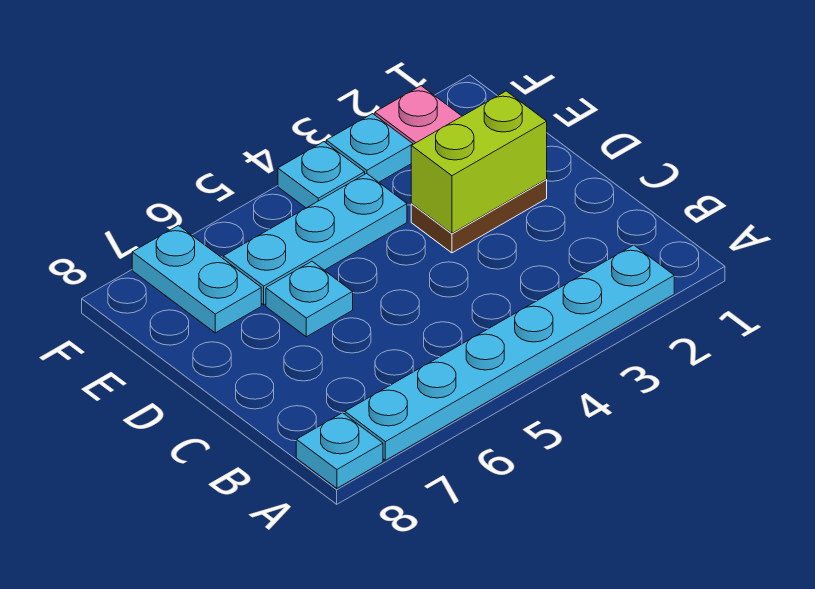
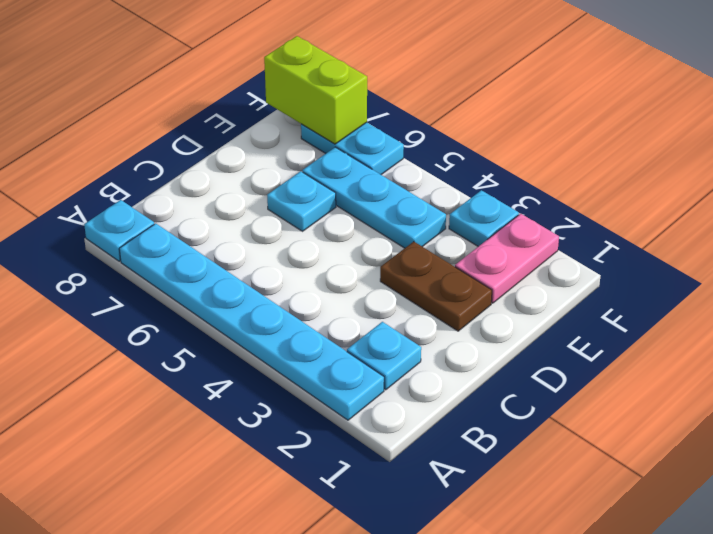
lime 1x2 brick [411,91,547,233] -> lime 1x2 brick moved to [264,36,367,144]
cyan 1x2 plate [132,225,261,333] -> cyan 1x2 plate turned to [301,122,404,174]
cyan 1x1 plate [278,142,365,208] -> cyan 1x1 plate moved to [347,322,421,390]

